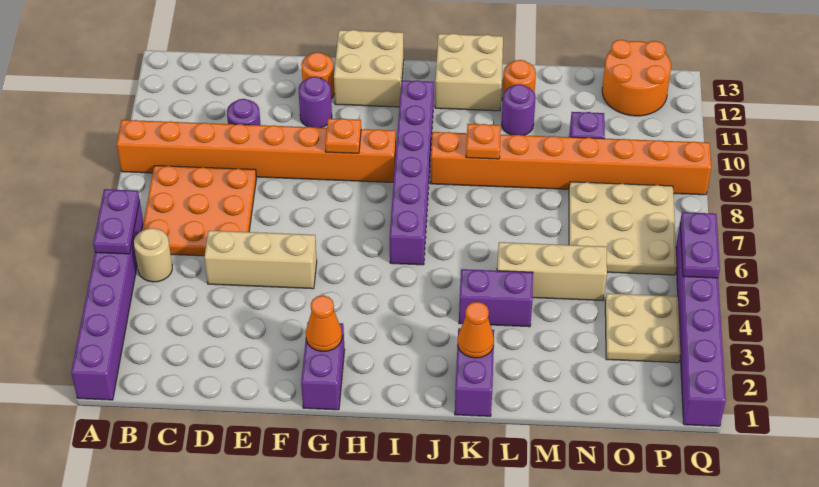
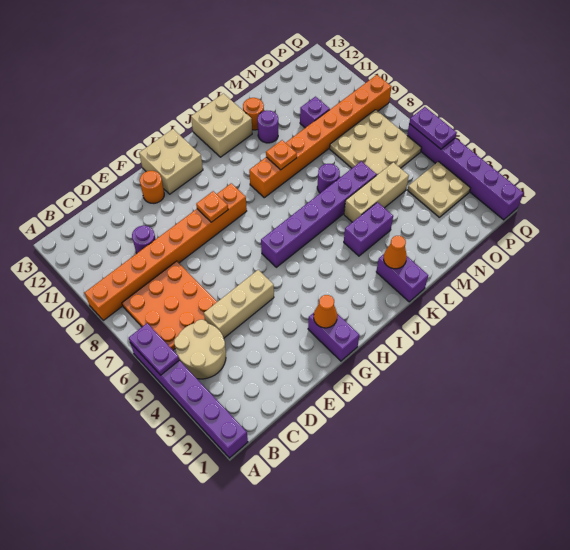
tan 1x1 round brick [134,228,172,282] -> tan 2x2 round brick [174,320,226,379]
purple 1x1 round brick [298,77,332,128] -> purple 1x1 round brick moved to [317,164,340,193]
purple 1x6 brick [390,80,434,265] -> purple 1x6 brick turned to [261,161,377,267]
orange 2x2 round brick [602,40,671,116] -> none

